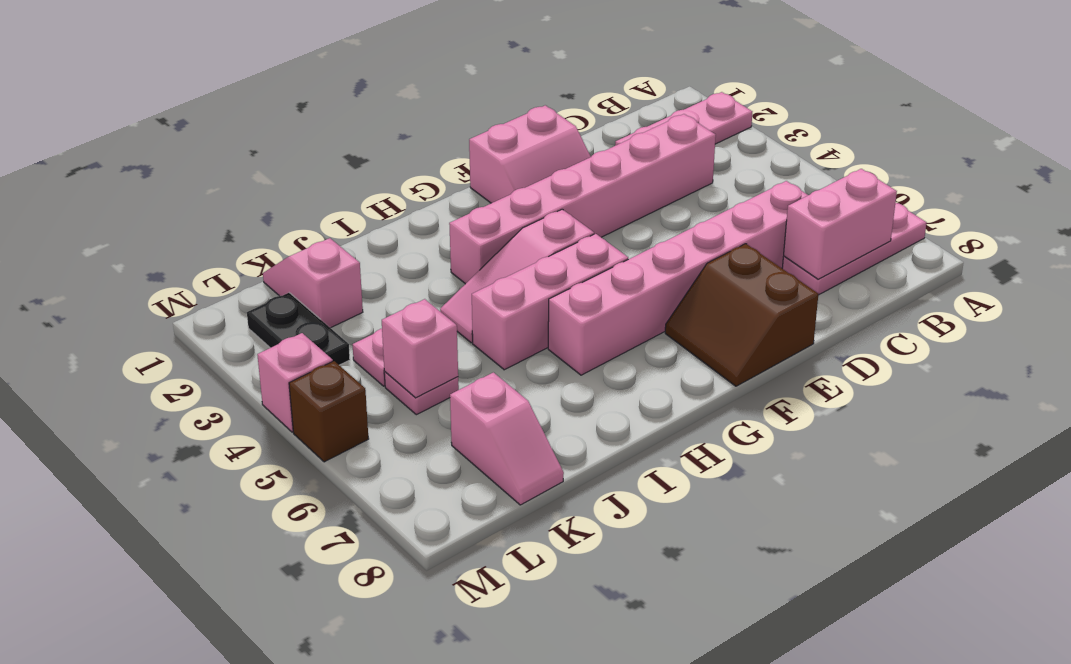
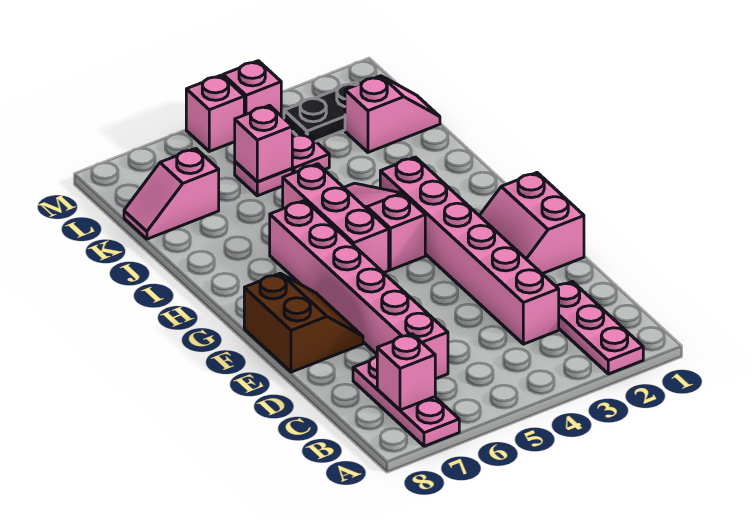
pink 1x2 brick [784,169,897,279] -> pink 1x1 brick [377,334,435,410]
brown 2x2 slope [665,244,818,386] -> brown 2x2 slope turned to [244,273,363,372]
brown 1x1 brick [289,361,369,462] -> pink 1x1 brick [186,75,244,151]

